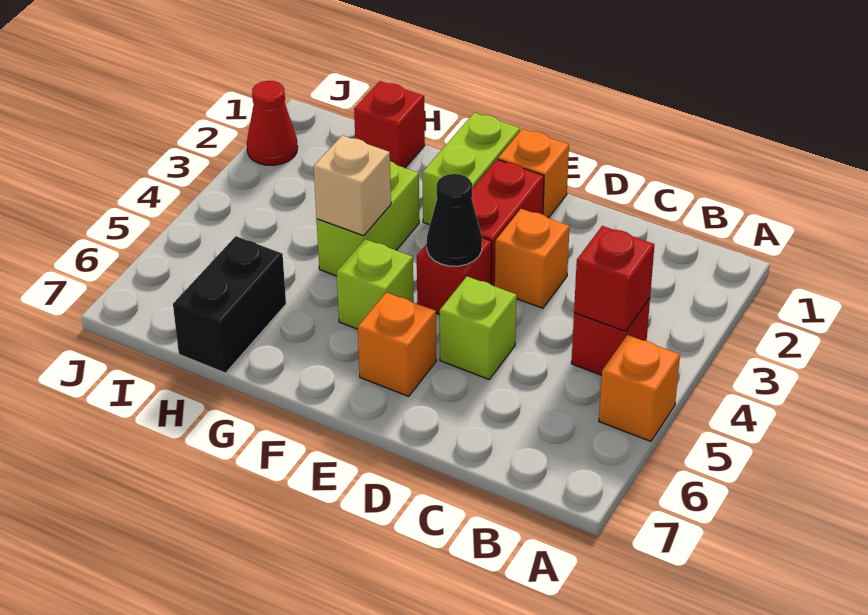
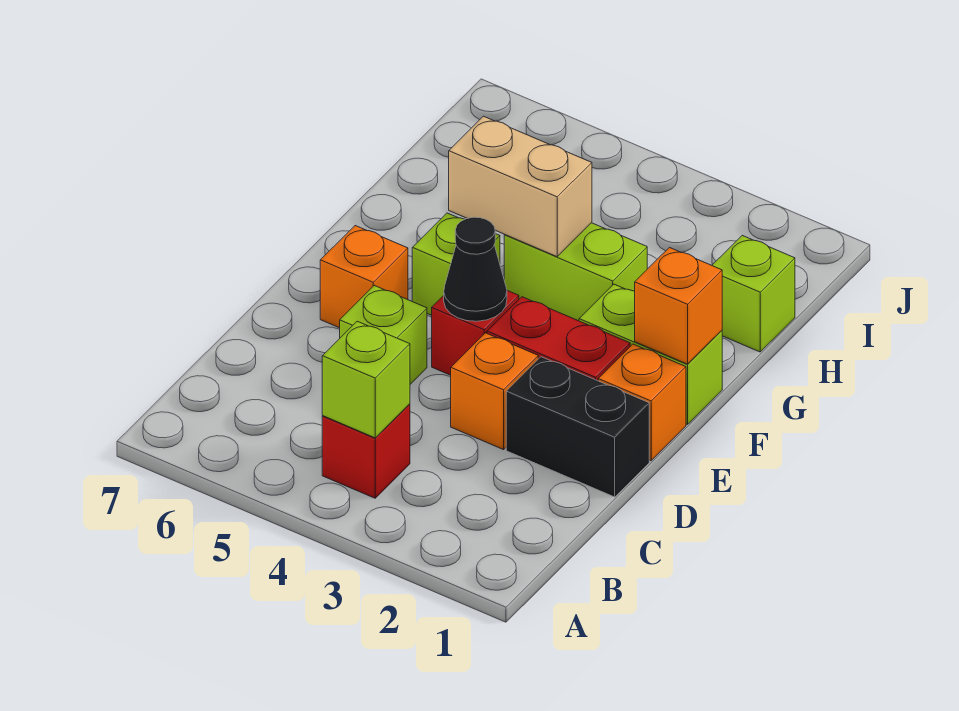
orange 1x1 brick [599,335,680,441] -> orange 1x1 brick moved to [635,248,722,364]
red 1x1 brick [574,226,654,331] -> lime 1x1 brick [322,321,410,438]
tan 1x1 brick [314,135,391,236] -> tan 1x2 brick [449,116,592,257]
red 1x1 brick [354,81,425,168] -> lime 1x1 brick [712,235,795,352]
black 1x2 brick [173,236,286,373] -> black 1x2 brick moved to [506,357,649,497]
red 1x1 cone [247,81,298,165] -> none

